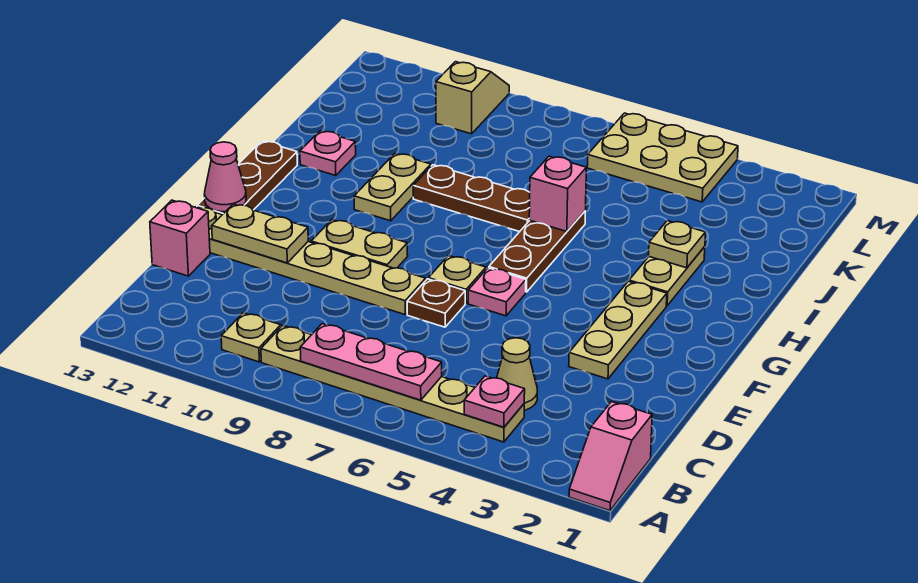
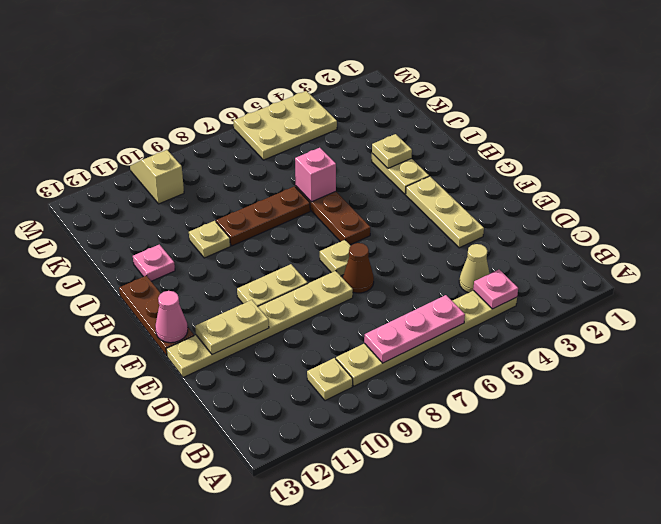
pink 1x2 slope [569,402,652,511] -> none
pink 1x1 brick [150,200,210,276] -> none
brown 1x1 plate [407,279,465,327] -> brown 1x1 cone [343,243,374,293]
pink 1x1 plate [468,268,526,316] -> none
tan 1x2 plate [354,153,431,221] -> tan 1x1 plate [189,221,230,258]

